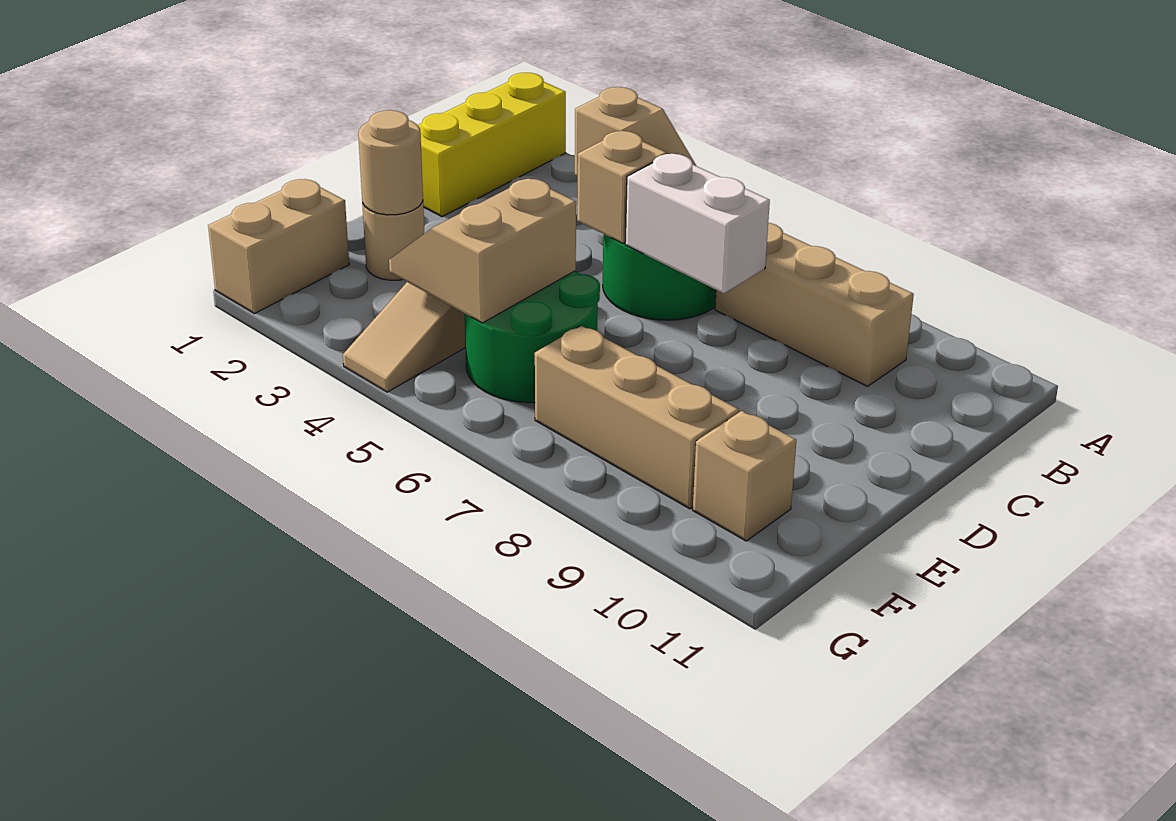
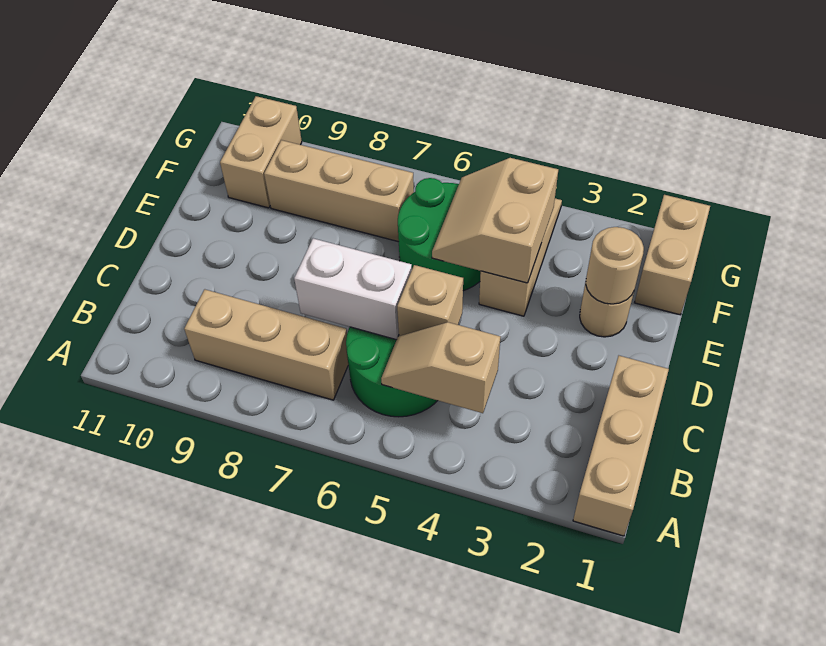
yellow 1x3 brick [418,73,566,217] -> tan 1x3 brick [573,356,669,536]
tan 2x2 slope [389,178,576,323] -> tan 2x2 slope turned to [432,158,558,283]
tan 1x1 brick [693,411,796,541] -> tan 1x2 brick [220,96,302,208]

